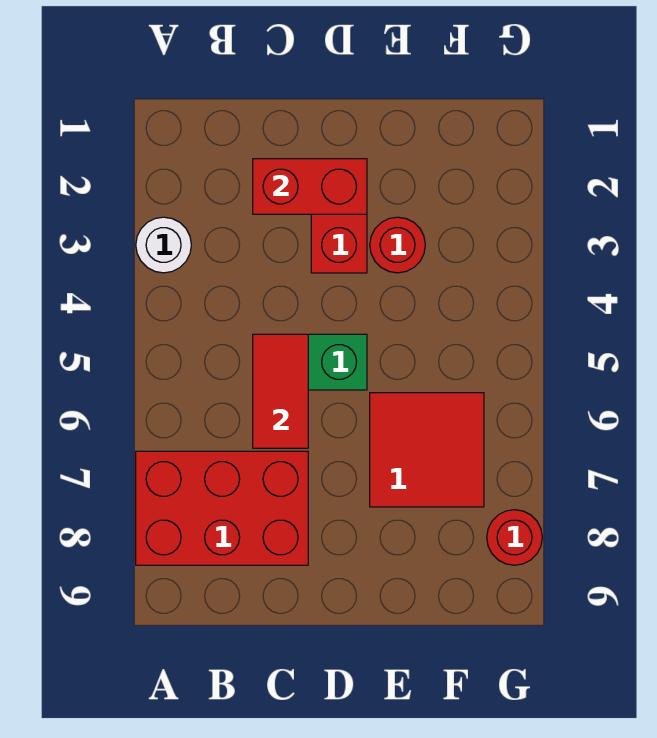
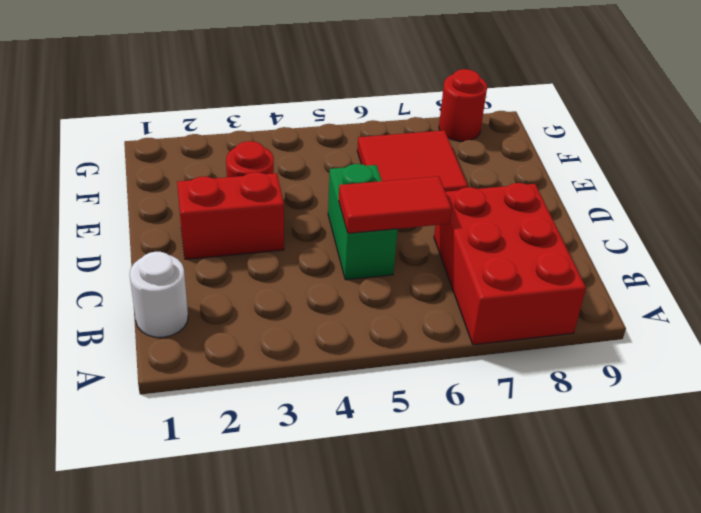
white 1x1 round brick [136,217,191,273] -> white 1x1 round brick moved to [130,252,188,337]
red 1x2 brick [253,159,367,214] -> none

